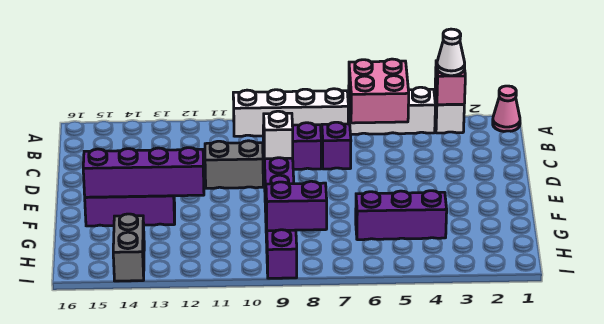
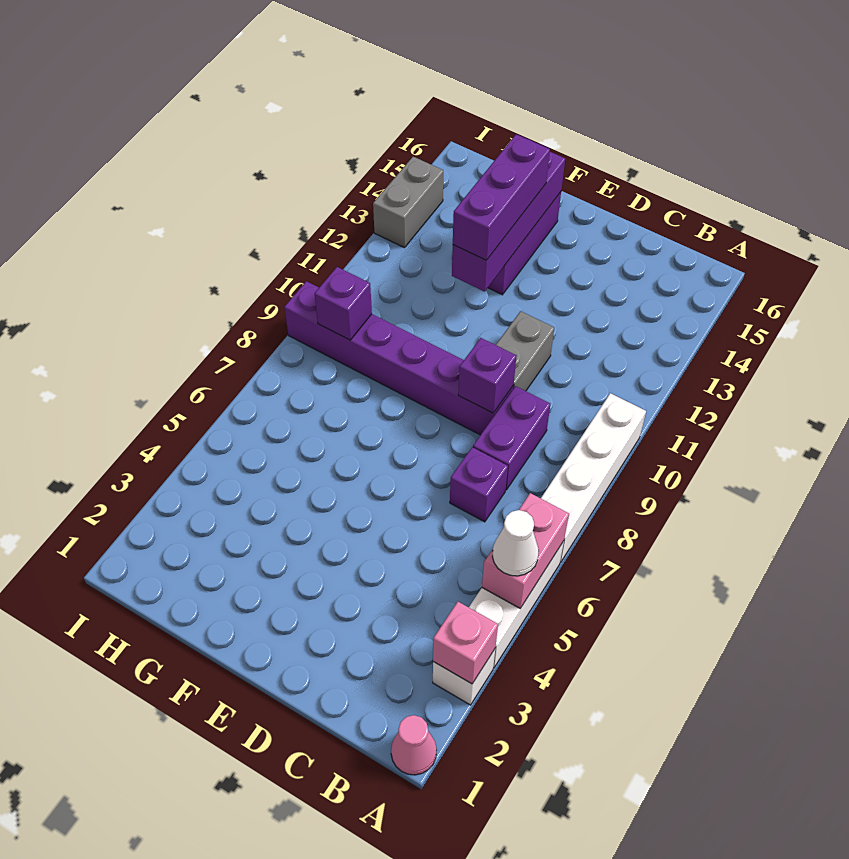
white 1x1 cone [437,29,465,76] -> white 1x1 cone moved to [492,510,539,576]
pink 2x2 brick [349,59,409,123] -> pink 1x2 brick [482,493,569,608]
white 1x1 brick [263,111,293,159] -> purple 1x1 brick [458,338,516,413]
purple 1x3 brick [356,191,447,240] -> purple 1x3 brick moved to [453,134,550,260]
purple 1x2 brick [266,181,327,231] -> purple 1x1 brick [315,267,372,340]
grey 1x2 brick [113,214,144,281] -> grey 1x2 brick turned to [373,157,443,248]

